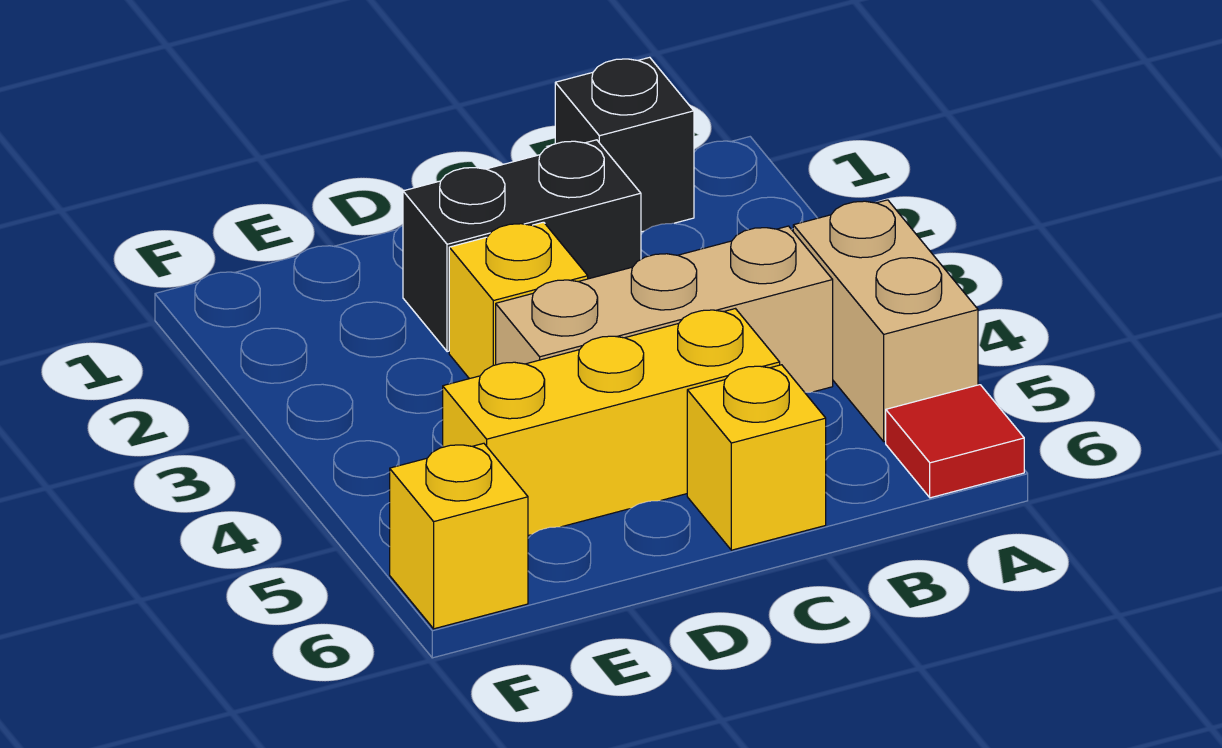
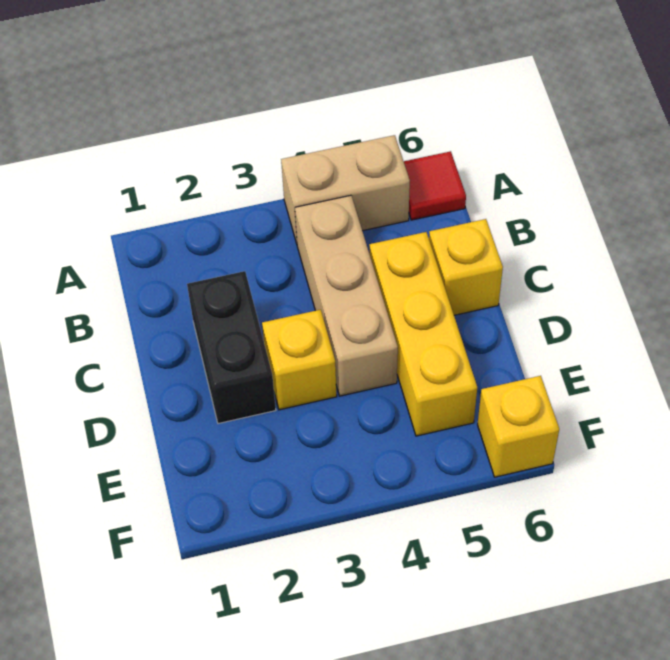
black 1x1 brick [555,57,694,232] -> none

